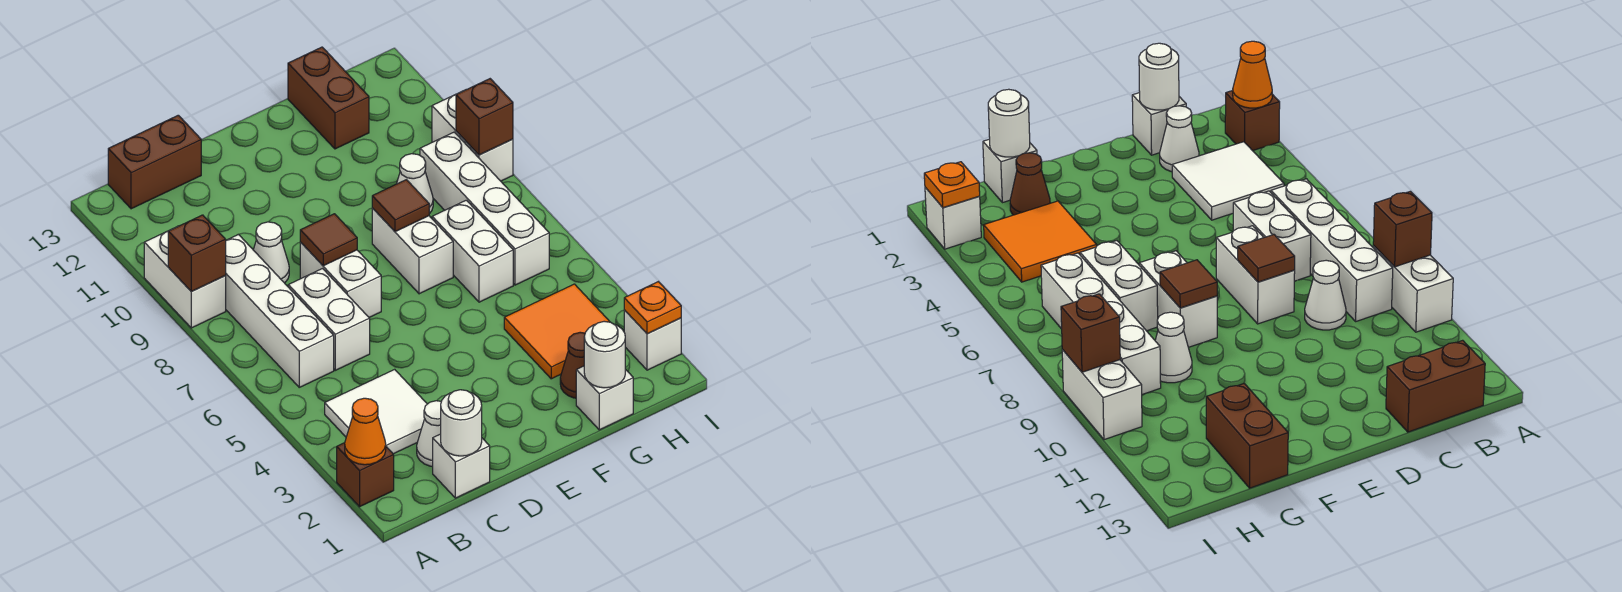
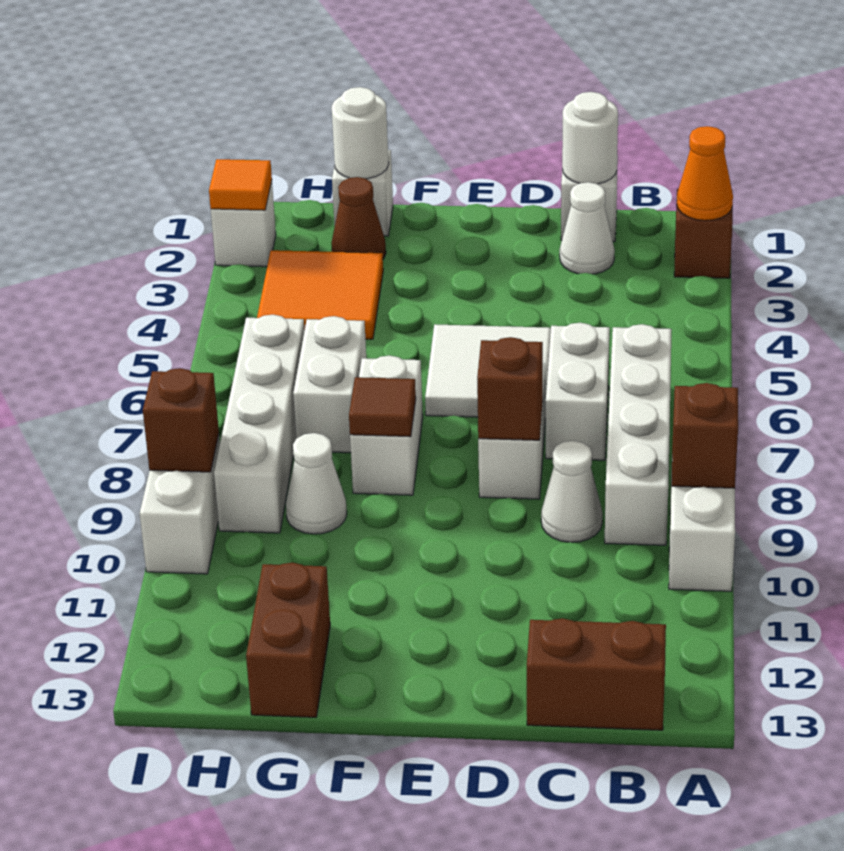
white 2x2 tile [325,369,427,454] -> white 2x2 tile moved to [425,325,551,418]
brown 1x1 tile [300,214,357,266] -> brown 1x1 brick [477,337,543,440]
orange 1x1 plate [624,282,681,334] -> orange 1x1 tile [209,159,272,210]

